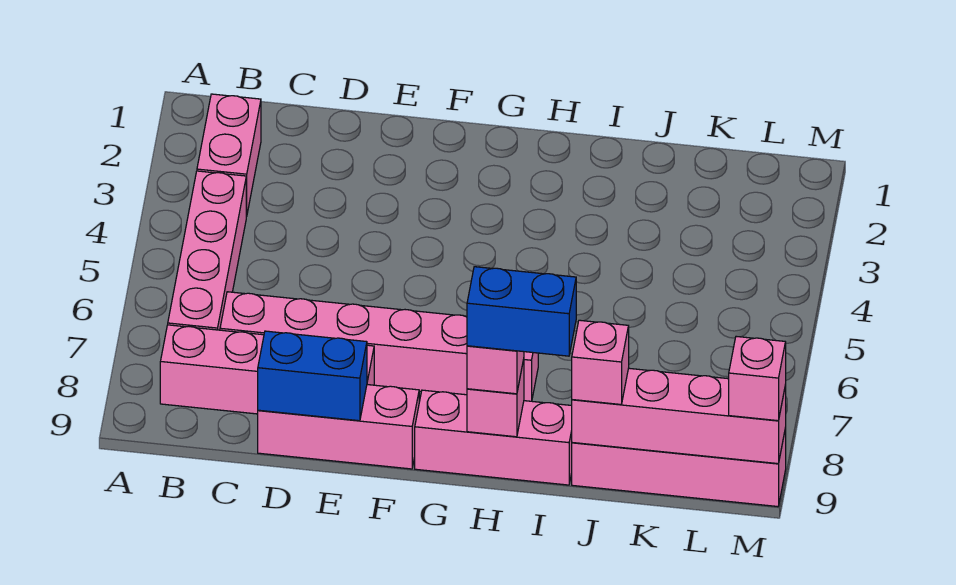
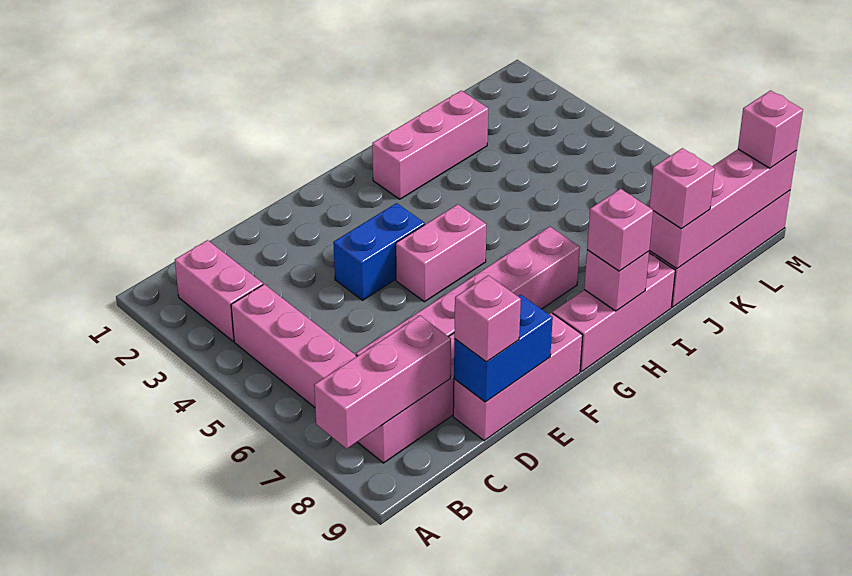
none -> pink 1x3 brick [314,316,451,449]
none -> pink 1x1 brick [454,275,521,362]
none -> pink 1x2 brick [396,204,486,302]
none -> pink 1x3 brick [372,91,488,199]
blue 1x2 brick [467,267,576,356] -> blue 1x2 brick moved to [333,203,425,300]

